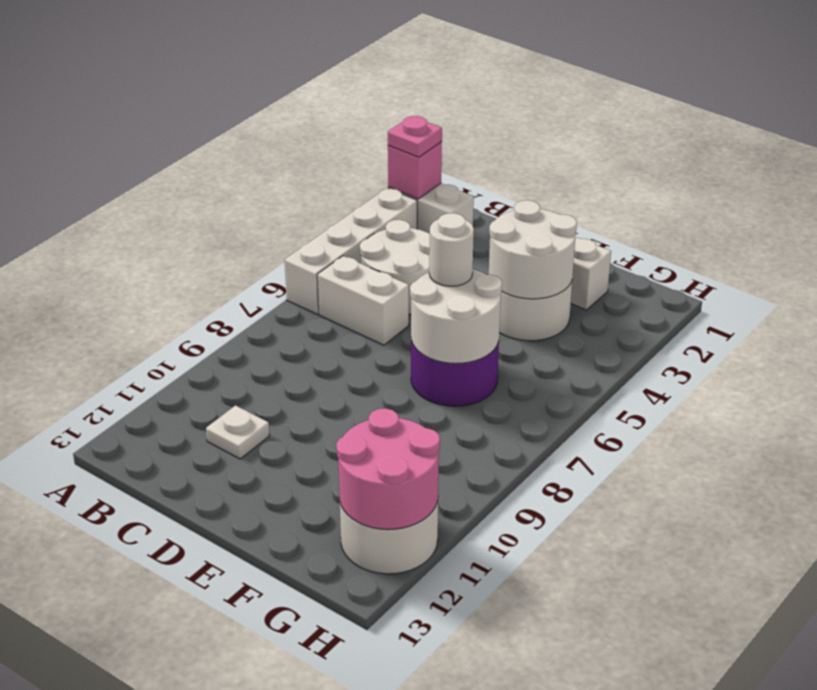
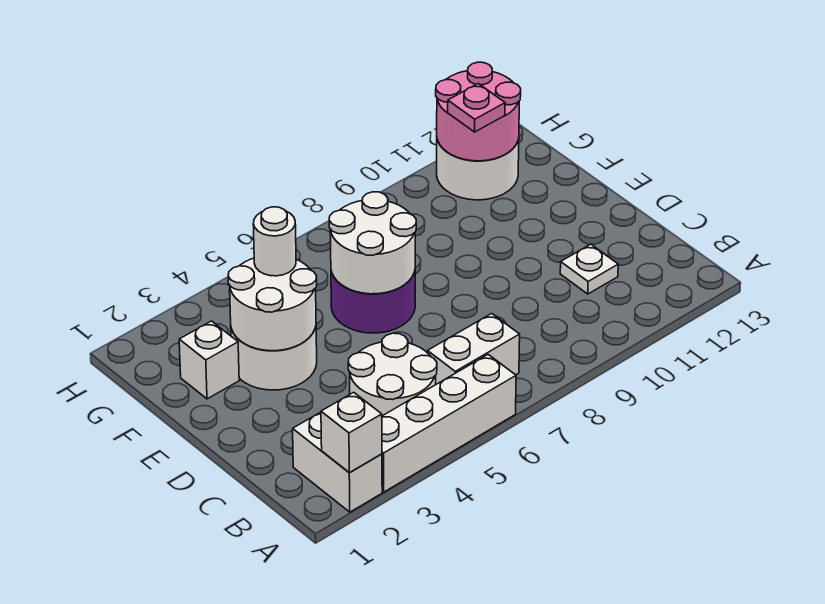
pink 1x1 brick [388,142,442,199] -> white 1x1 brick [321,392,382,473]
pink 1x1 plate [388,116,442,157] -> pink 1x1 plate moved to [448,84,505,132]
white 1x2 brick [317,256,409,345] -> white 1x2 brick turned to [428,314,520,384]
white 1x1 round brick [429,213,474,286] -> white 1x1 round brick moved to [253,207,296,276]

